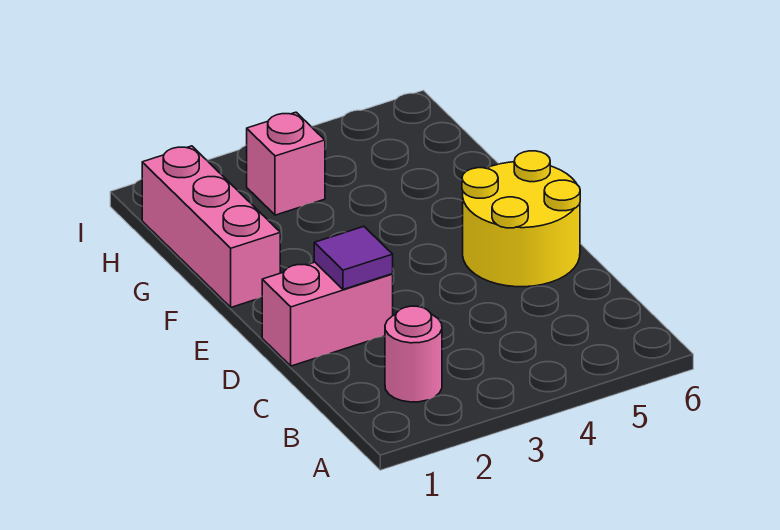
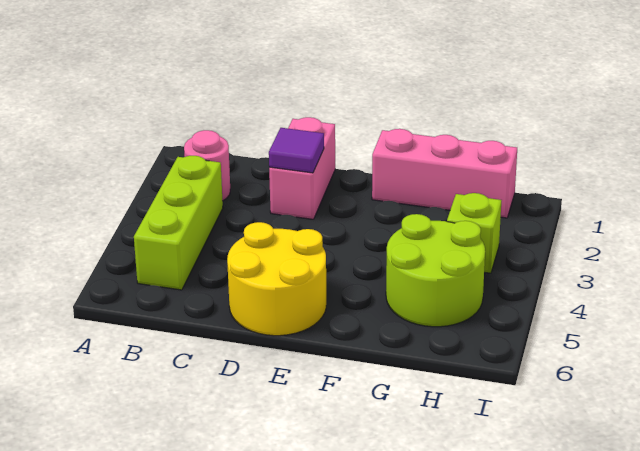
none -> lime 1x3 brick [134,156,223,290]
none -> lime 2x2 round brick [386,214,485,327]
pink 1x1 brick [247,112,325,215] -> lime 1x1 brick [447,193,501,273]

